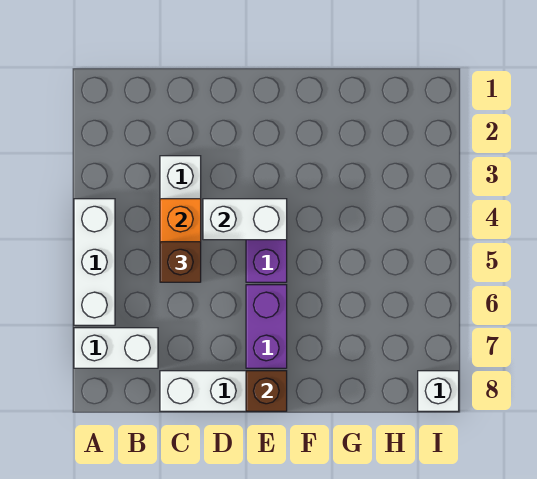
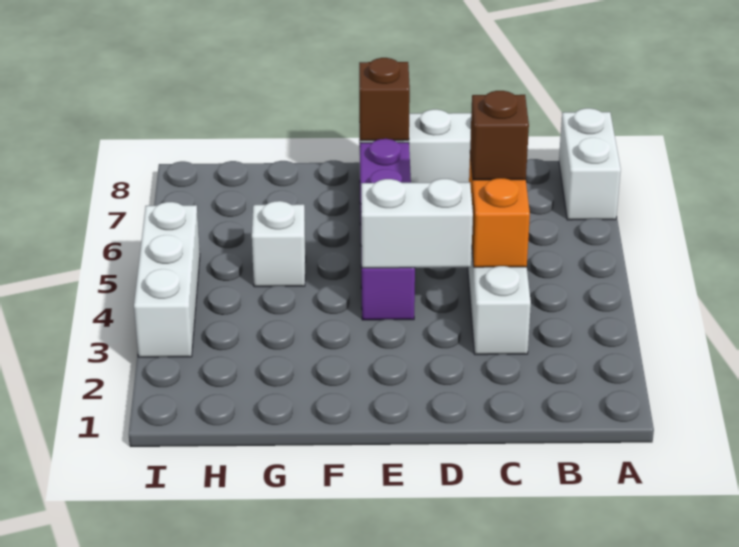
white 1x3 brick [74,199,115,325] -> white 1x3 brick moved to [134,202,200,357]
white 1x2 brick [74,328,158,368] -> white 1x2 brick turned to [559,108,621,220]
white 1x1 brick [418,371,459,411] -> white 1x1 brick moved to [252,201,306,287]

